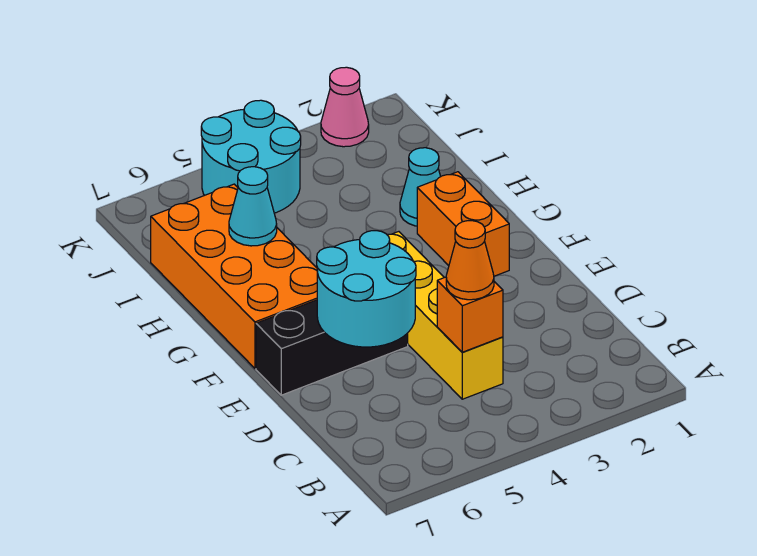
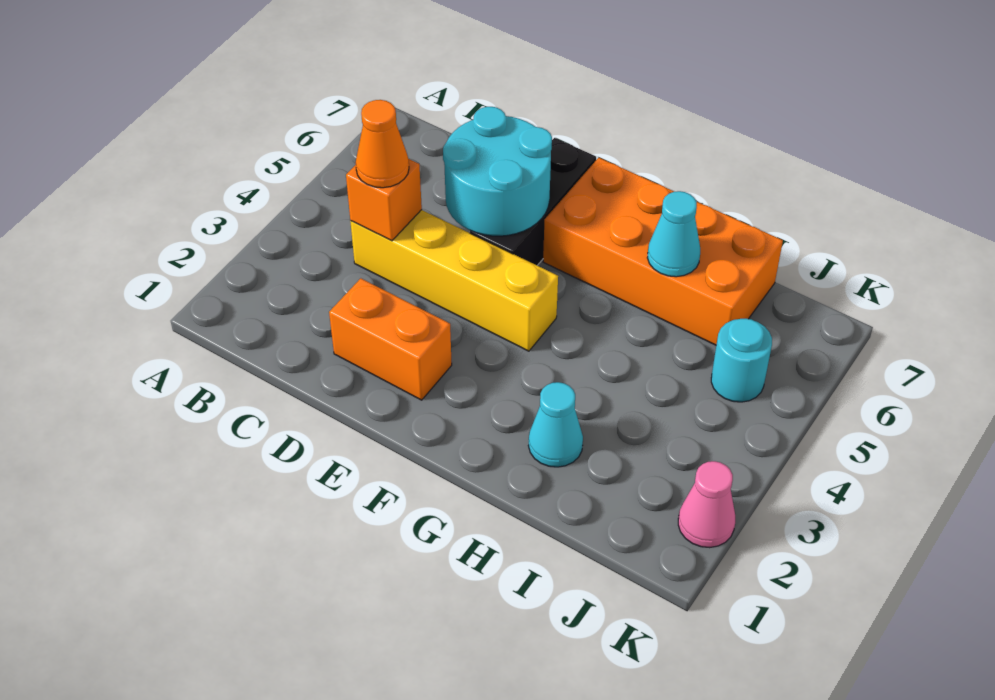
orange 1x2 brick [417,172,509,276] -> orange 1x2 brick moved to [329,278,452,400]
cyan 2x2 round brick [201,100,301,213] -> cyan 1x1 round brick [711,319,772,402]

